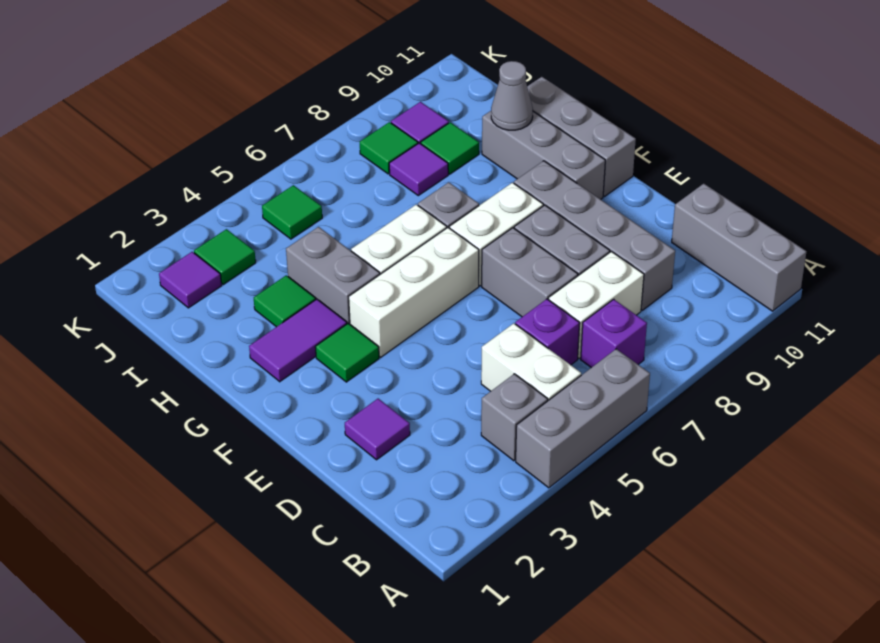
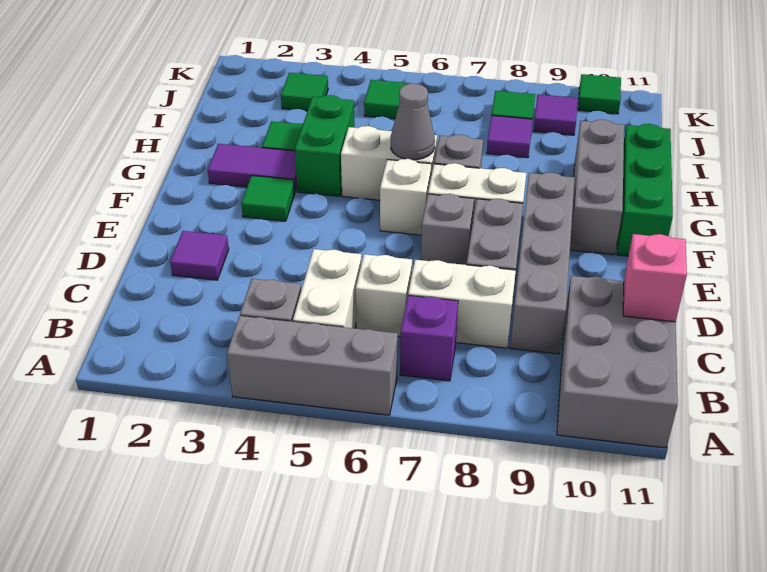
grey 1x3 brick [672,184,806,311] -> grey 2x3 brick [557,276,678,448]
purple 1x1 brick [515,299,580,365] -> white 1x1 brick [356,254,412,336]
none -> pink 1x1 brick [623,234,687,322]
grey 1x2 brick [482,228,578,317] -> grey 1x1 brick [421,194,474,265]
white 1x3 brick [349,228,479,357] -> white 1x1 brick [380,159,432,235]
grey 1x3 brick [527,77,636,196] -> green 1x3 brick [617,124,673,256]
grey 1x2 brick [286,227,380,324] -> green 1x2 brick [295,95,355,196]
grey 1x1 cone [491,61,533,130] -> grey 1x1 cone moved to [391,84,435,160]
green 1x1 tile [421,122,479,174] -> green 1x1 tile moved to [578,74,621,114]
purple 1x1 tile [159,252,222,308] -> none

